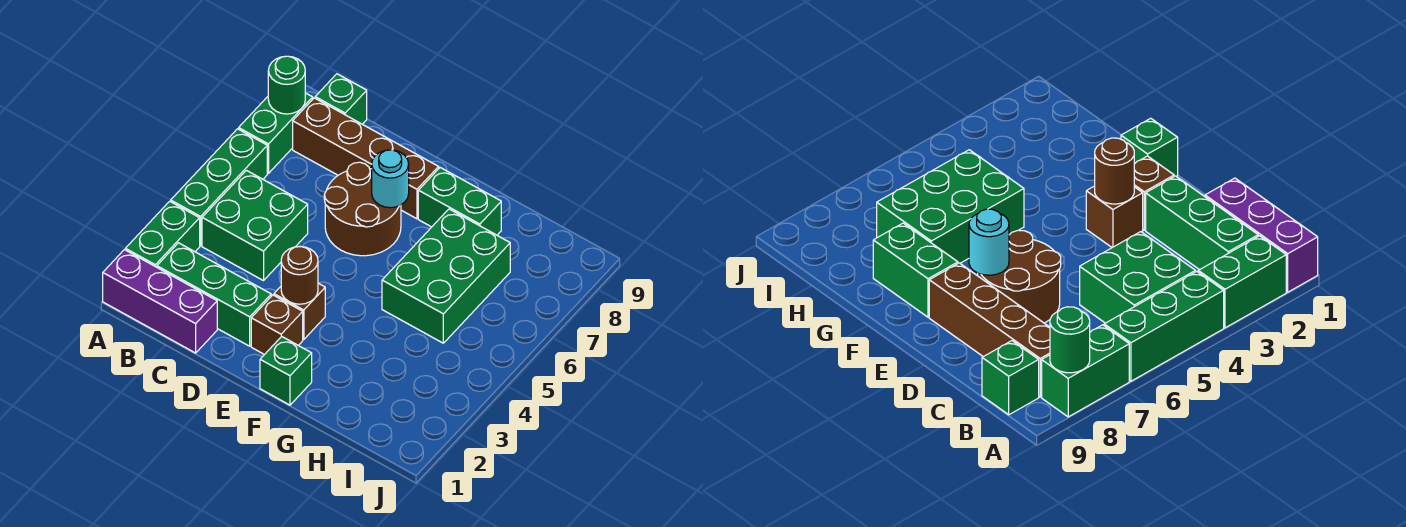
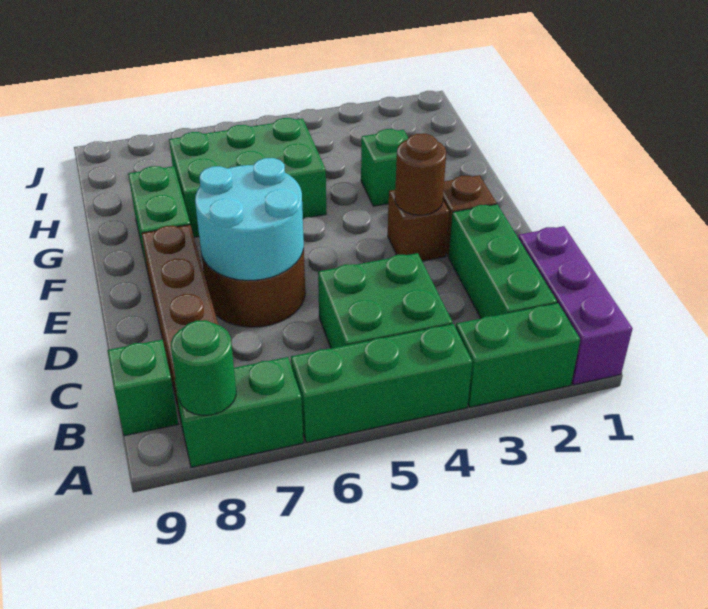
cyan 1x1 round brick [372,150,409,208] -> cyan 2x2 round brick [195,158,304,280]
green 1x1 brick [260,336,312,405] -> green 1x1 brick moved to [361,129,408,206]

